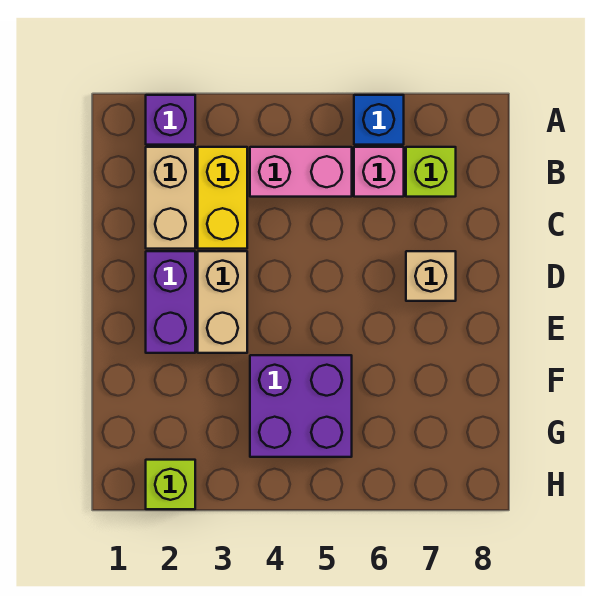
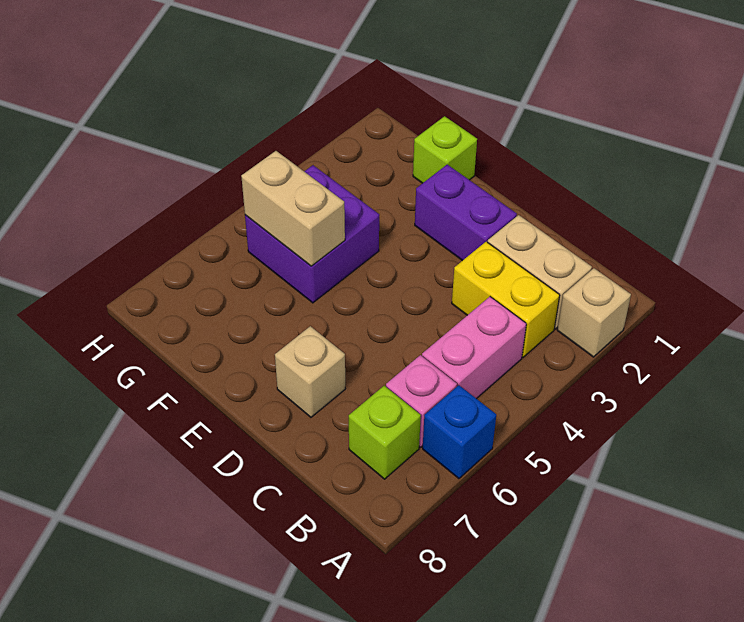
purple 1x1 brick [146,95,195,145] -> tan 1x1 brick [557,268,631,357]
tan 1x2 brick [198,251,247,353] -> tan 1x2 brick moved to [241,151,345,266]
lime 1x1 brick [146,460,195,509] -> lime 1x1 brick moved to [413,116,477,183]

